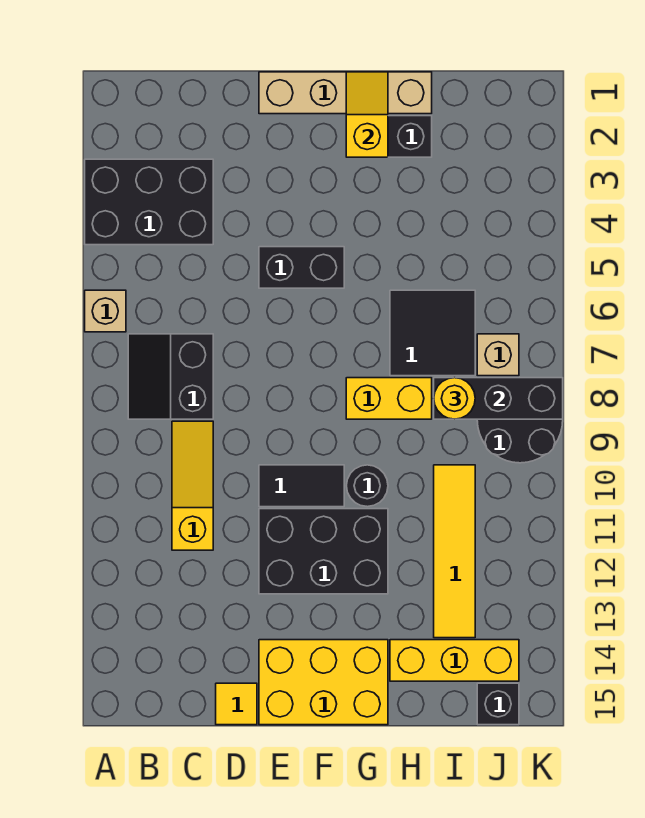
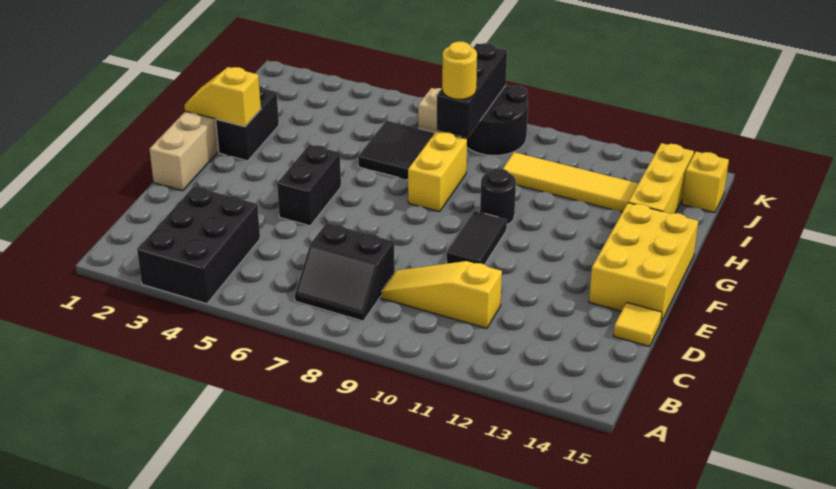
tan 1x1 brick [85,290,126,332] -> none
black 2x3 brick [259,509,388,594] -> none
black 1x1 brick [477,683,519,725] -> yellow 1x1 brick [682,152,729,213]

